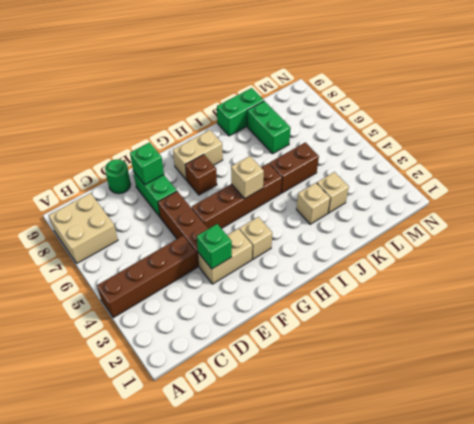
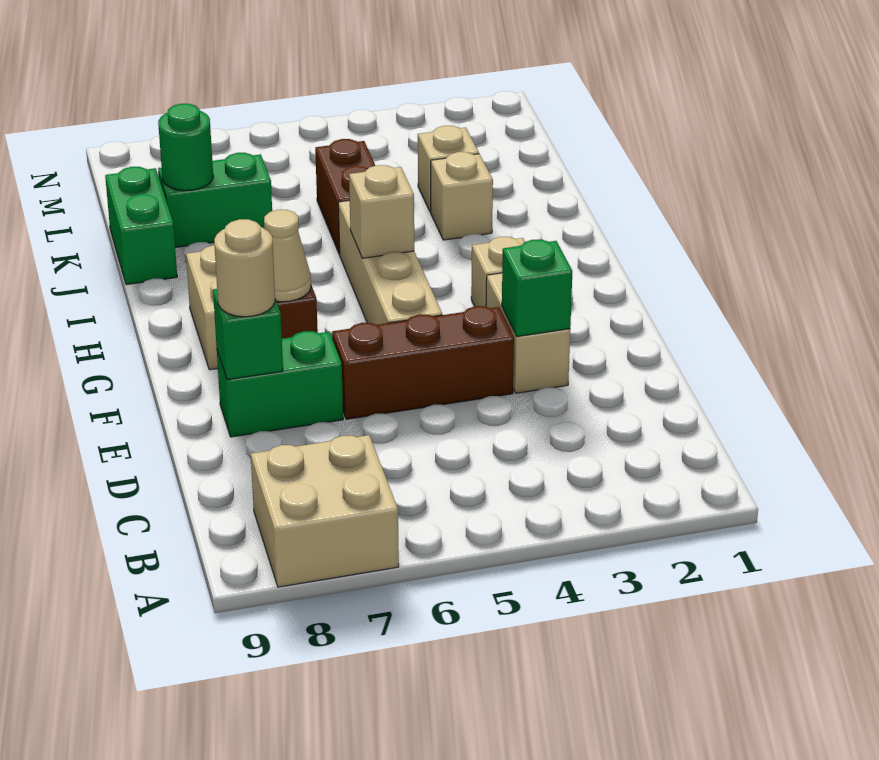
brown 1x4 brick [97,236,198,318] -> none
green 1x1 round brick [105,159,131,194] -> green 1x1 round brick moved to [158,104,213,191]
none -> tan 1x1 round brick [214,219,275,317]
brown 1x4 brick [192,163,282,229] -> tan 1x4 brick [338,200,442,325]
none -> tan 1x1 cone [264,210,311,302]

